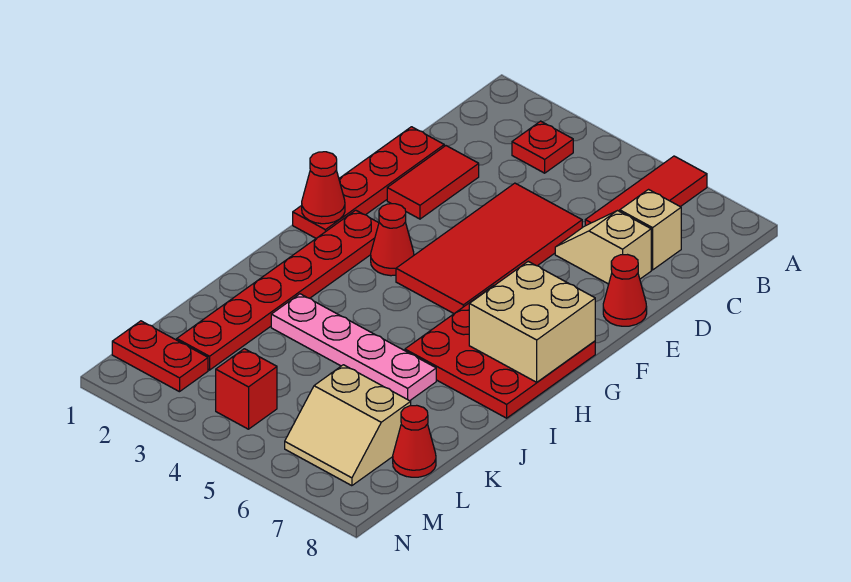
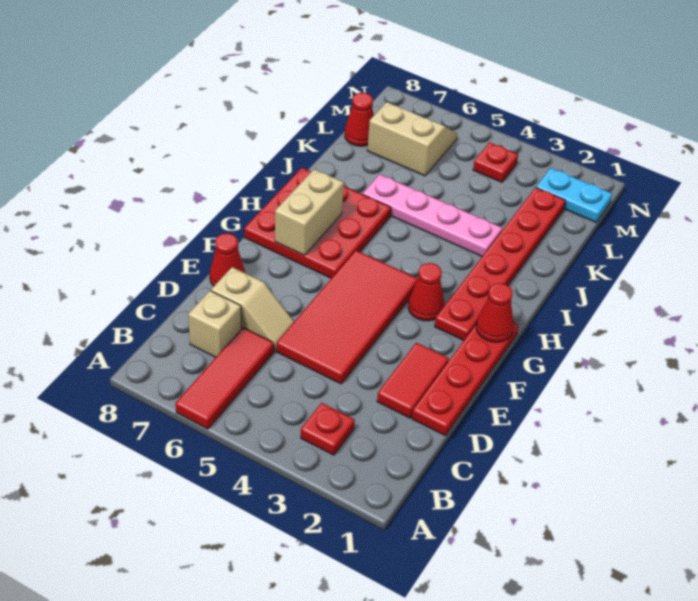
tan 2x2 brick [469,262,595,382] -> tan 1x2 brick [275,169,344,256]
red 1x2 plate [112,321,208,392] -> cyan 1x2 plate [536,168,612,222]
red 1x1 brick [216,349,277,429] -> red 1x1 plate [473,142,518,182]

